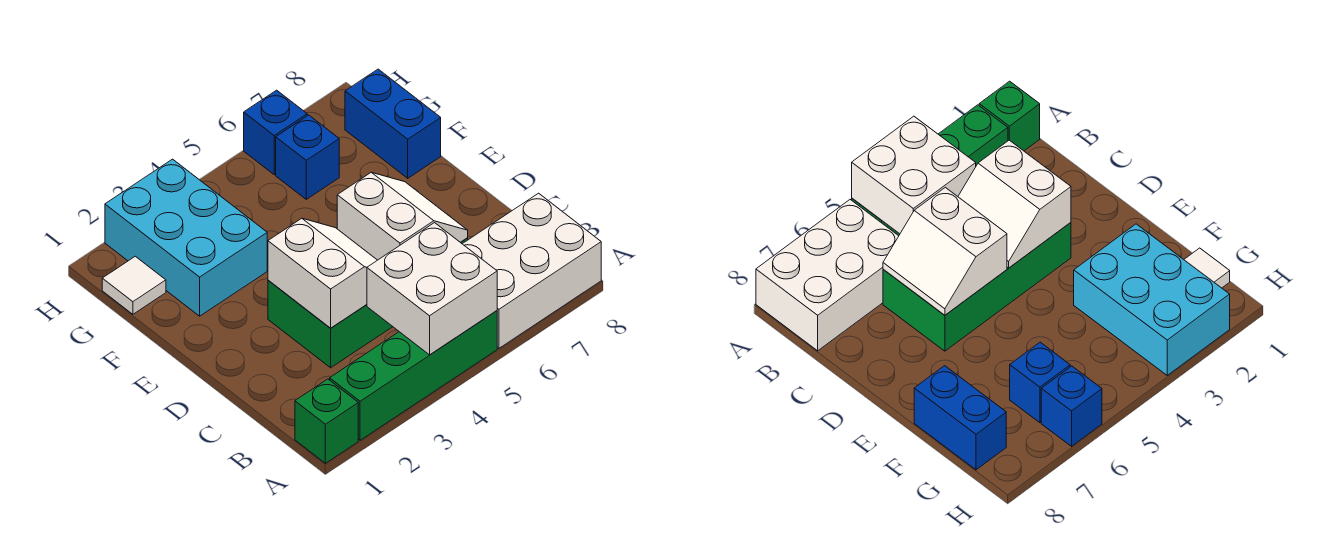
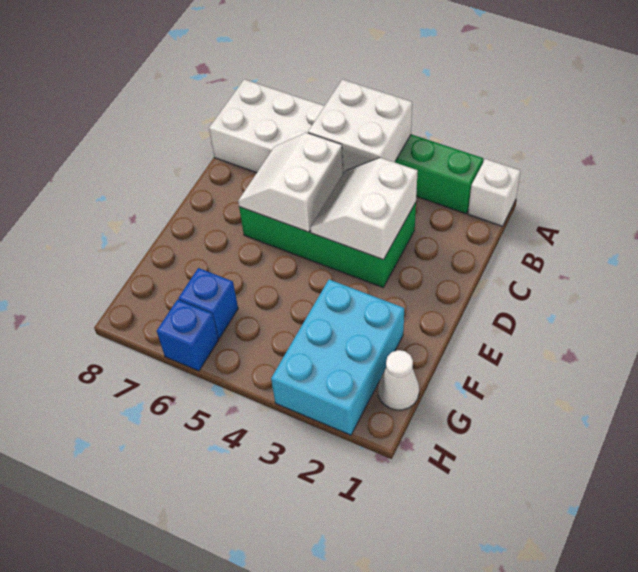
green 1x1 brick [295,379,358,463] -> white 1x1 brick [468,159,521,226]
blue 1x2 brick [345,69,441,178] -> none
white 1x1 tile [102,256,166,314] -> white 1x1 cone [378,350,419,410]

